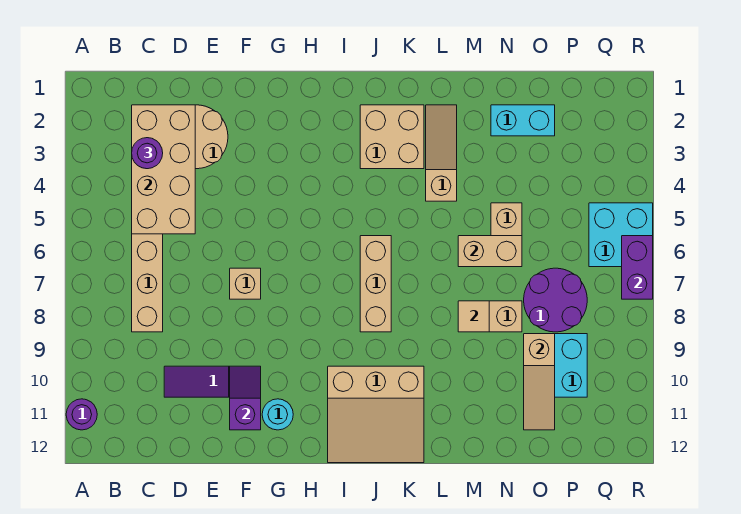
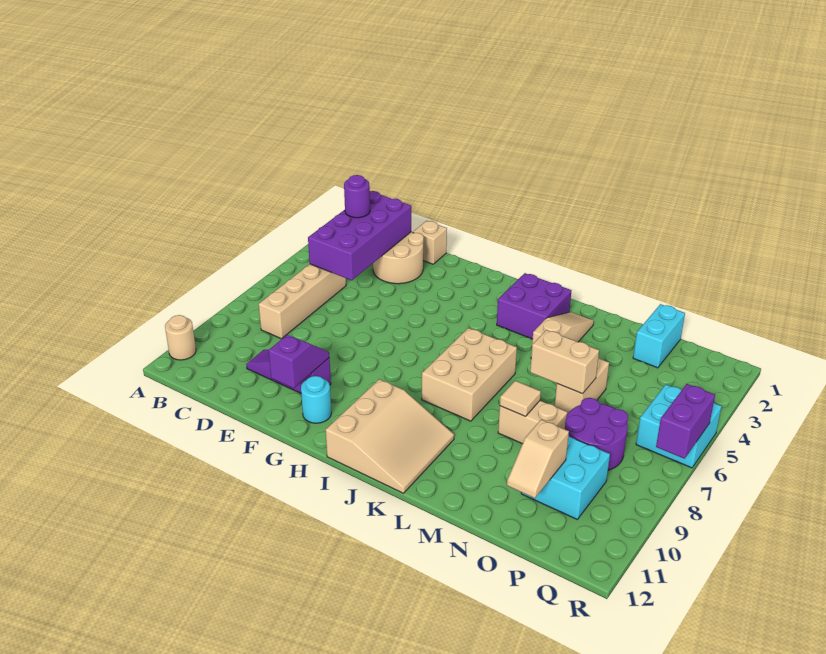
purple 1x1 round brick [66,399,97,430] -> tan 1x1 round brick [165,315,196,360]
tan 2x4 brick [132,105,195,234] -> purple 2x4 brick [308,191,411,280]
tan 1x1 brick [230,268,261,299] -> tan 1x1 brick moved to [413,221,447,264]
tan 3x3 slope [328,366,424,463] -> tan 3x3 slope turned to [326,379,454,493]
tan 2x2 brick [360,105,424,169] -> purple 2x2 brick [497,273,571,339]
tan 1x3 brick [360,236,391,332] -> tan 2x3 brick [422,328,517,421]
cyan 1x2 brick [491,105,555,136] -> cyan 1x2 brick turned to [633,304,685,368]
tan 1x3 slope [524,334,555,430] -> tan 1x2 slope [507,420,569,498]

